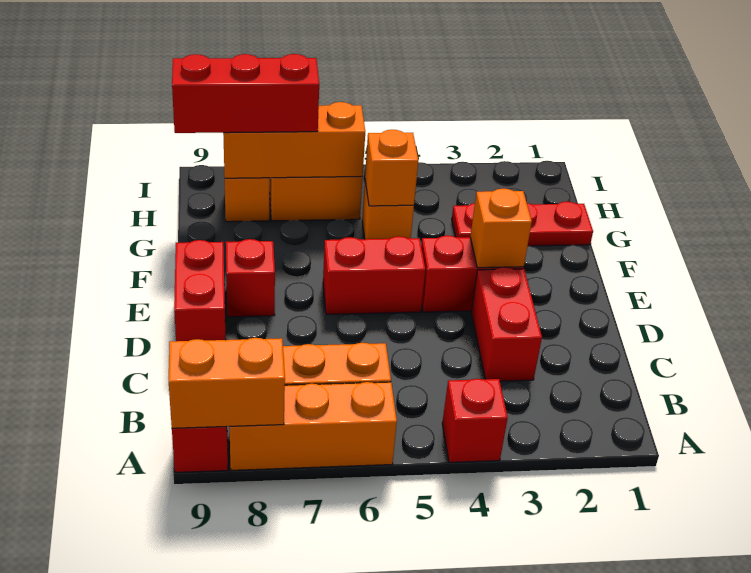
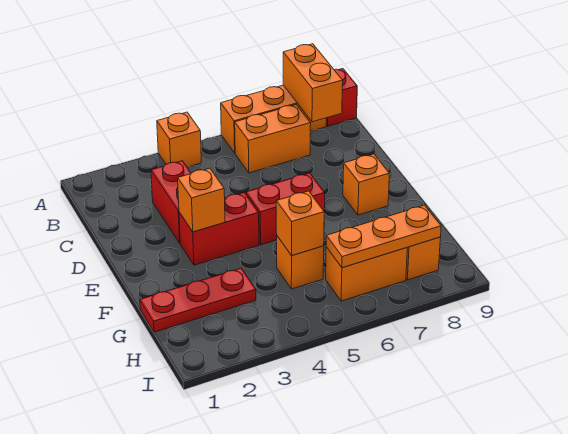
red 1x1 brick [442,379,508,462] -> orange 1x1 brick [157,112,201,167]
orange 1x2 brick [169,338,285,428] -> orange 1x2 brick turned to [283,44,343,122]
red 1x2 brick [174,240,226,341] -> none
red 1x1 brick [226,239,275,317] -> orange 1x1 brick [343,154,389,215]
orange 1x3 brick [223,102,365,178] -> orange 1x3 plate [326,205,441,268]
red 1x3 brick [172,54,319,133] -> none

